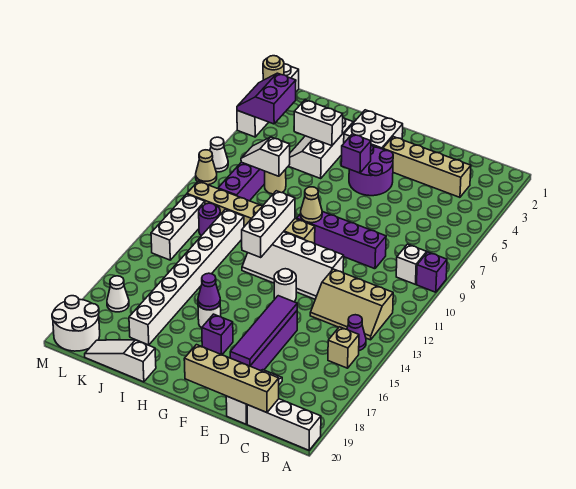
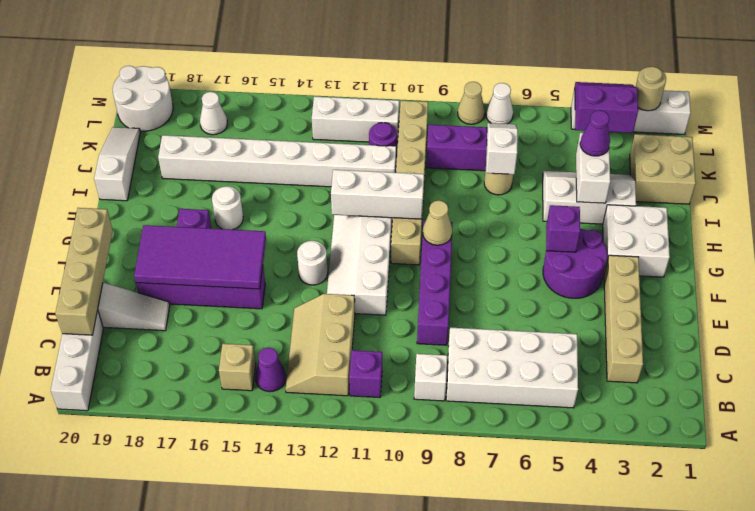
purple 1x1 brick [416,252,447,292] -> purple 1x1 brick moved to [349,350,382,397]
none -> white 2x4 brick [446,328,578,408]
purple 1x4 tile [230,296,297,366] -> purple 2x4 tile [134,225,266,289]
purple 1x1 cone [198,273,220,310] -> purple 1x1 cone moved to [580,110,610,156]
none -> tan 2x2 brick [630,134,696,204]

